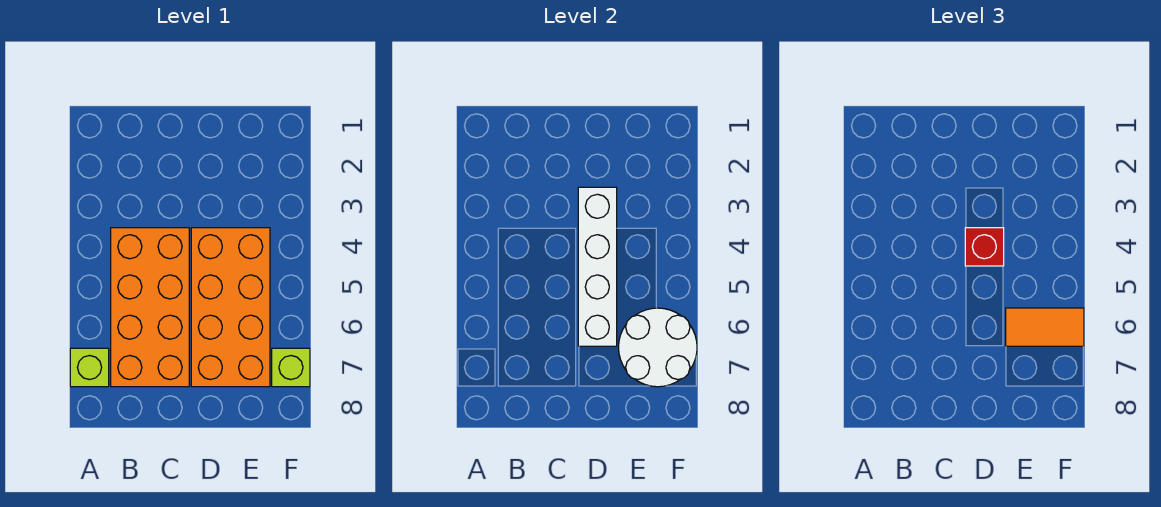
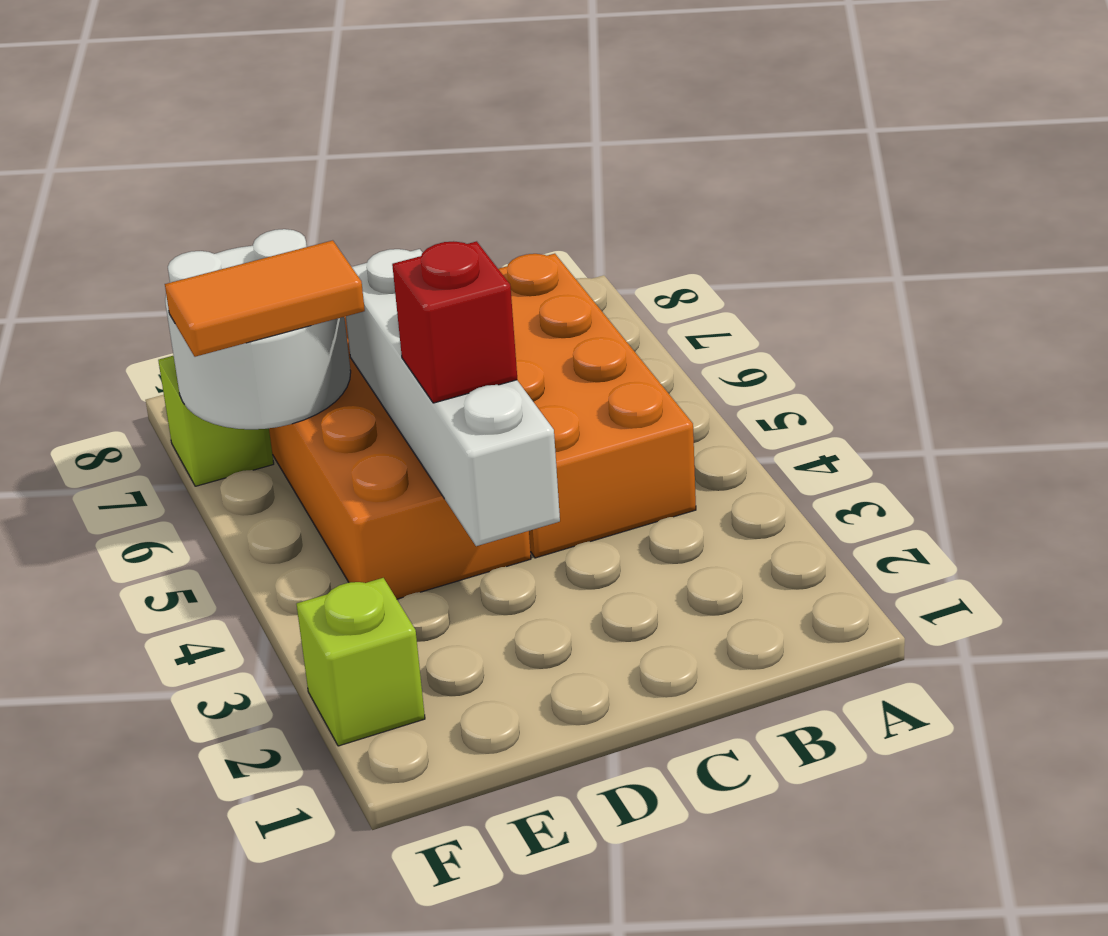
lime 1x1 brick [70,348,109,387] -> lime 1x1 brick moved to [296,578,425,746]

